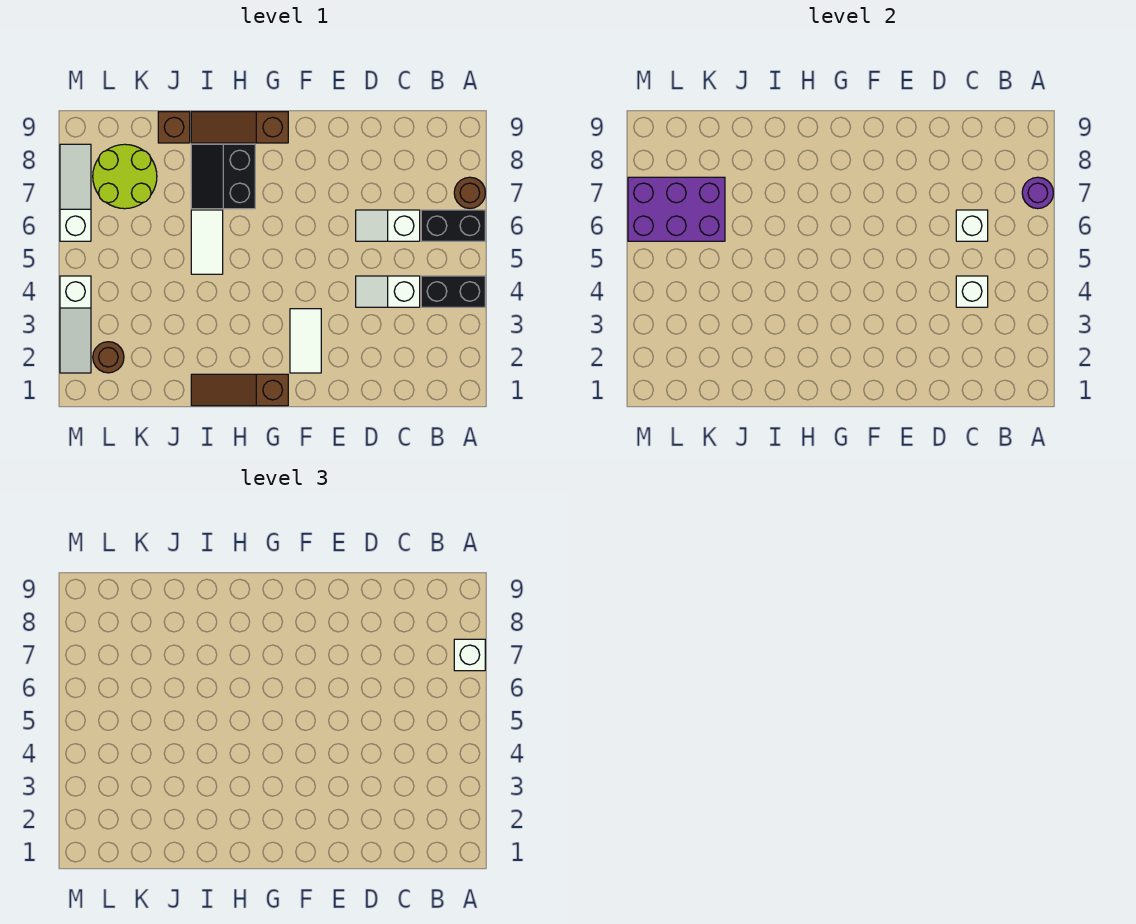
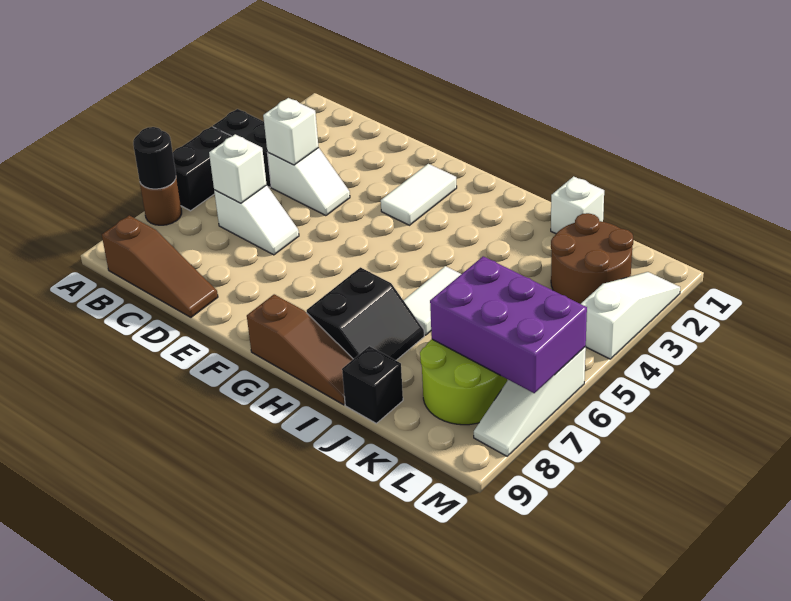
black 1x2 brick [421,210,485,241] -> black 1x2 brick turned to [173,126,232,211]
purple 1x1 round brick [1022,177,1053,209] -> black 1x1 round brick [133,127,176,189]
white 1x1 brick [454,639,485,671] -> white 1x1 brick moved to [551,176,604,234]
brown 1x3 slope [191,374,288,406] -> brown 1x3 slope moved to [102,215,218,317]
brown 1x1 brick [158,112,190,143] -> black 1x1 brick [342,346,403,423]
brown 1x1 round brick [93,342,124,373] -> brown 2x2 round brick [551,213,633,304]

